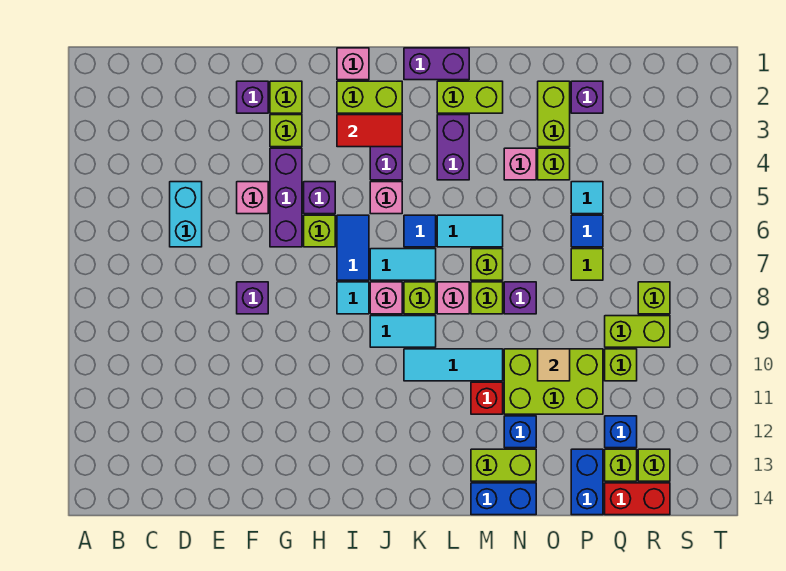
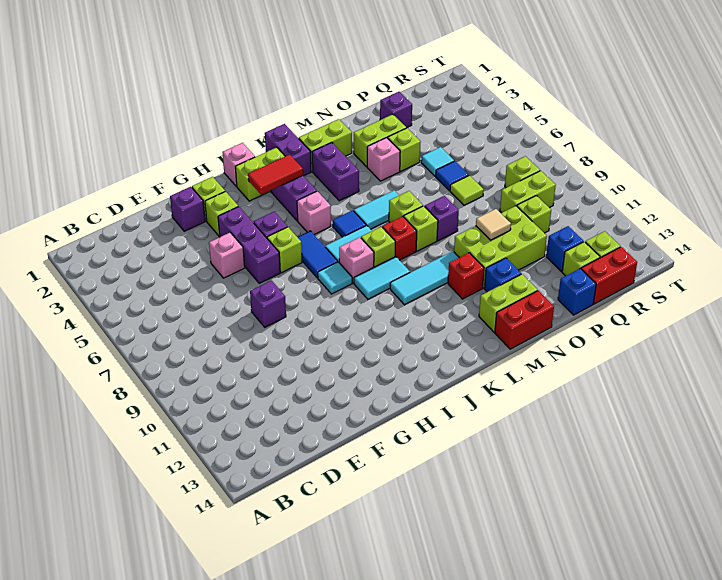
cyan 1x2 brick [170,182,202,247] -> none
purple 1x2 brick [404,48,469,80] -> purple 1x2 brick turned to [265,124,311,176]
pink 1x1 brick [437,282,469,314] -> red 1x1 brick [382,216,417,260]
blue 1x2 brick [471,483,536,515] -> red 1x2 brick [495,291,554,349]
lime 1x2 brick [538,81,570,147] -> lime 1x2 brick turned to [354,114,406,167]
blue 1x2 brick [571,449,603,515] -> blue 1x1 brick [558,268,596,315]

